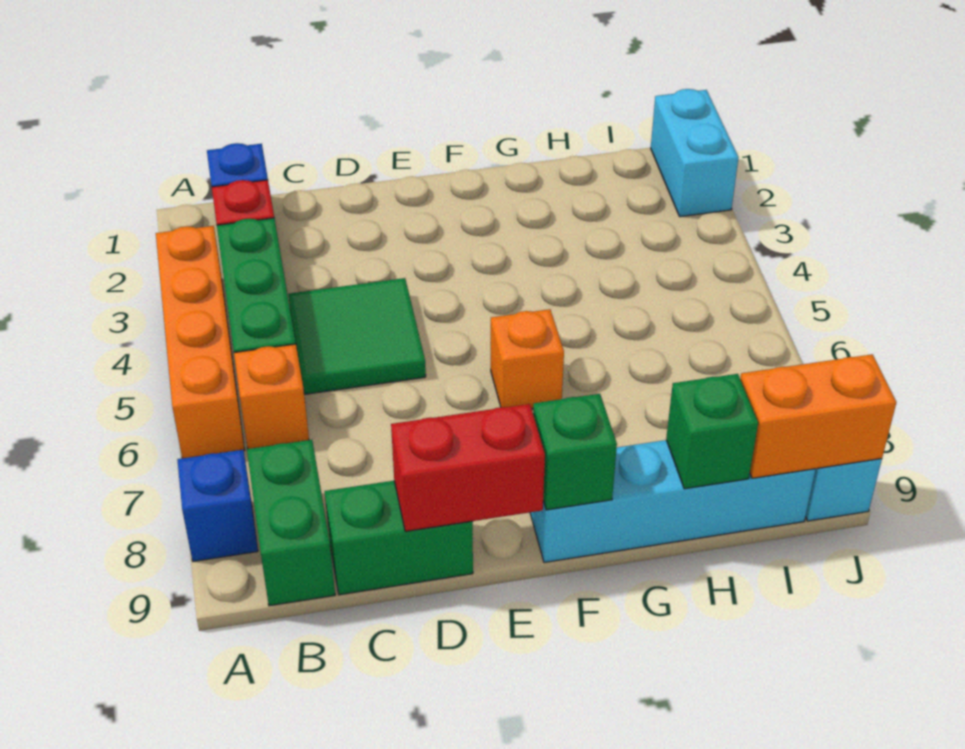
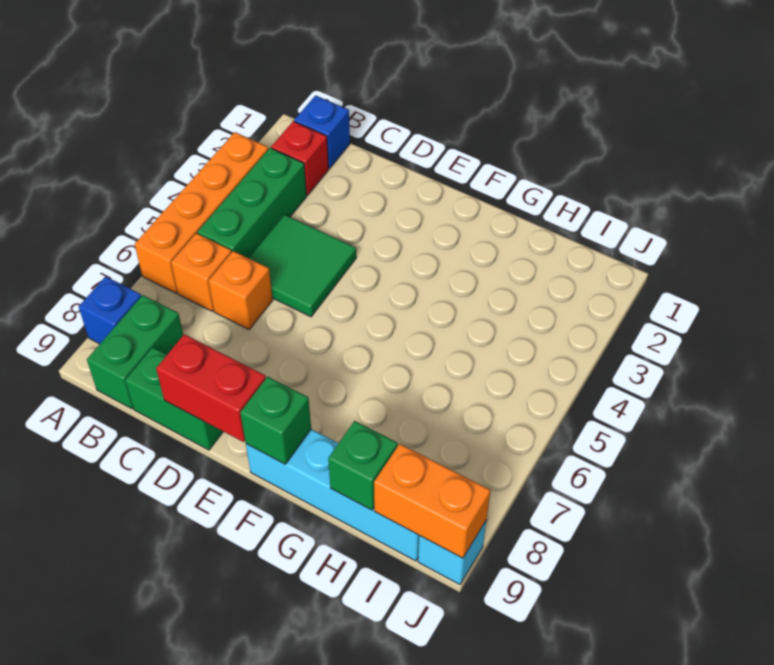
orange 1x1 brick [491,309,564,409] -> orange 1x1 brick moved to [209,251,273,329]
cyan 1x2 brick [651,89,739,217] -> none

